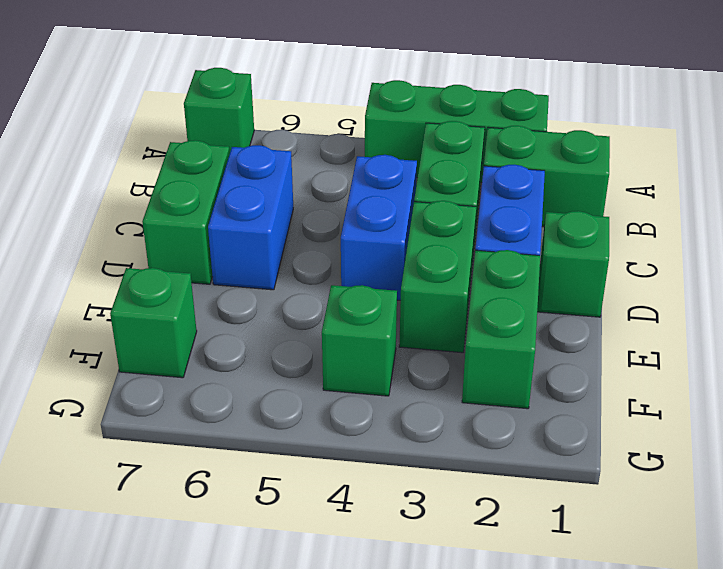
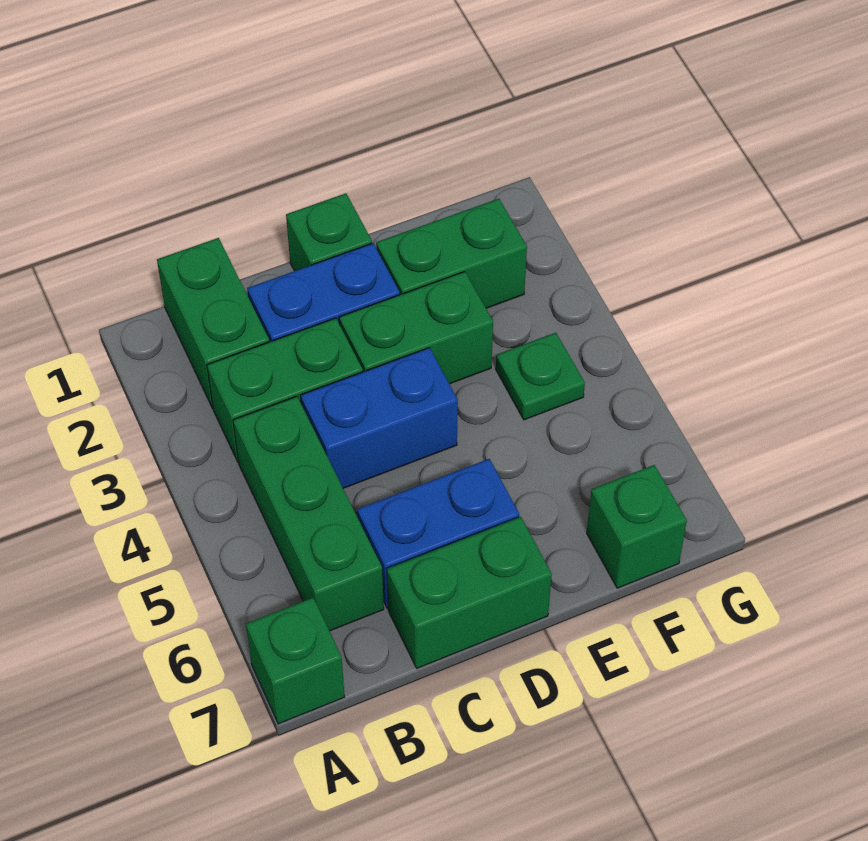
green 1x3 brick [365,80,549,183] -> green 1x3 brick moved to [233,397,384,631]
green 1x1 brick [322,285,397,396] -> green 1x1 plate [496,333,585,420]

